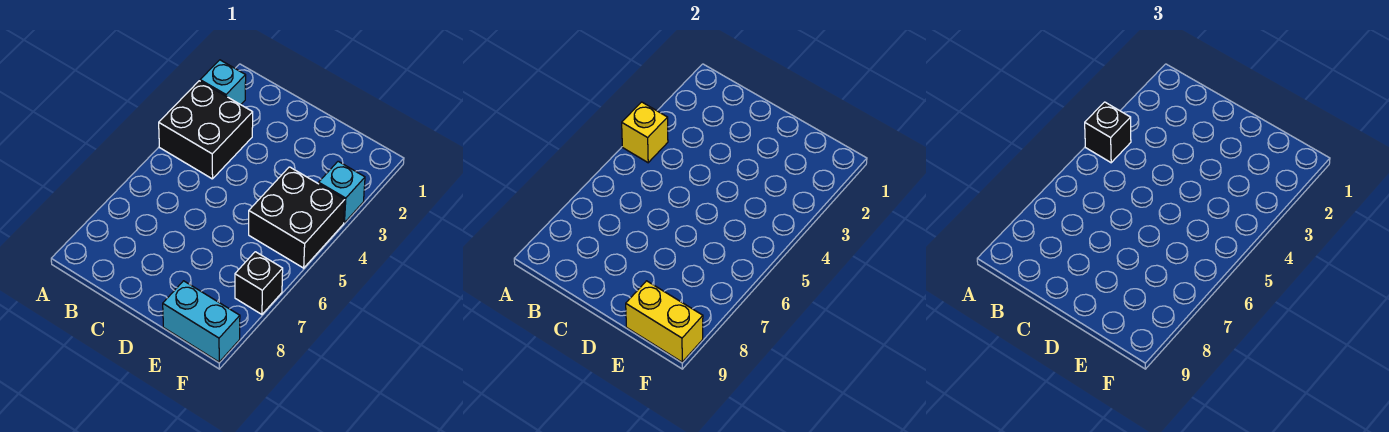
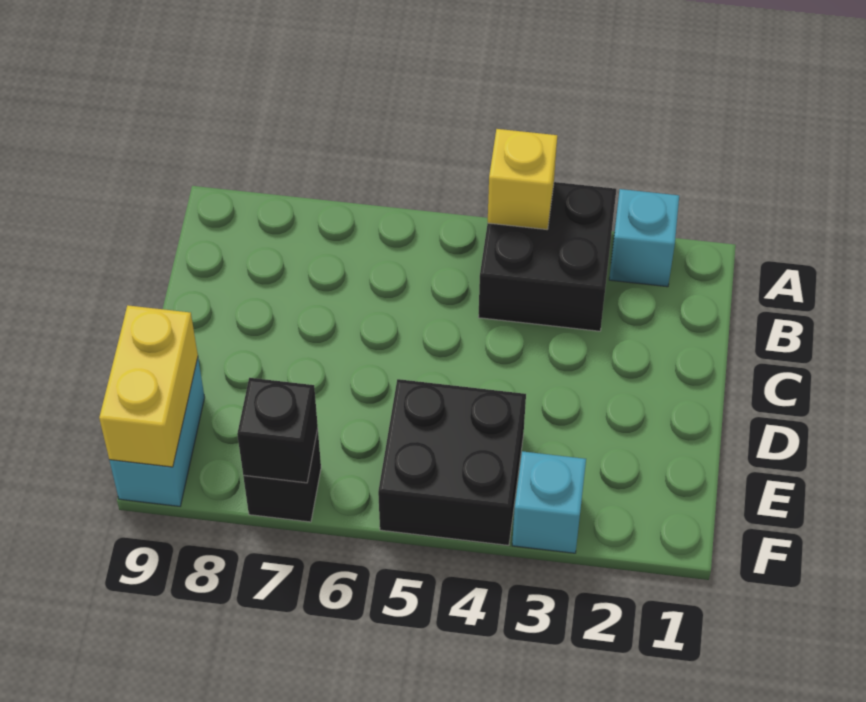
black 1x1 brick [1085,102,1131,163] -> black 1x1 brick moved to [237,378,318,483]

